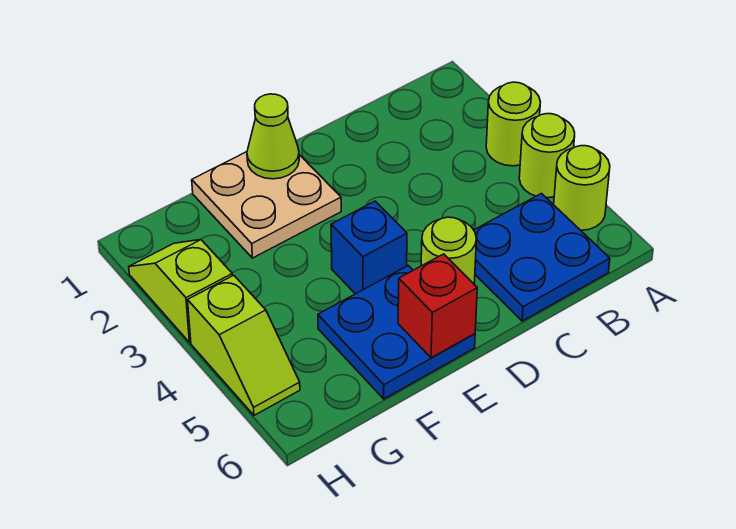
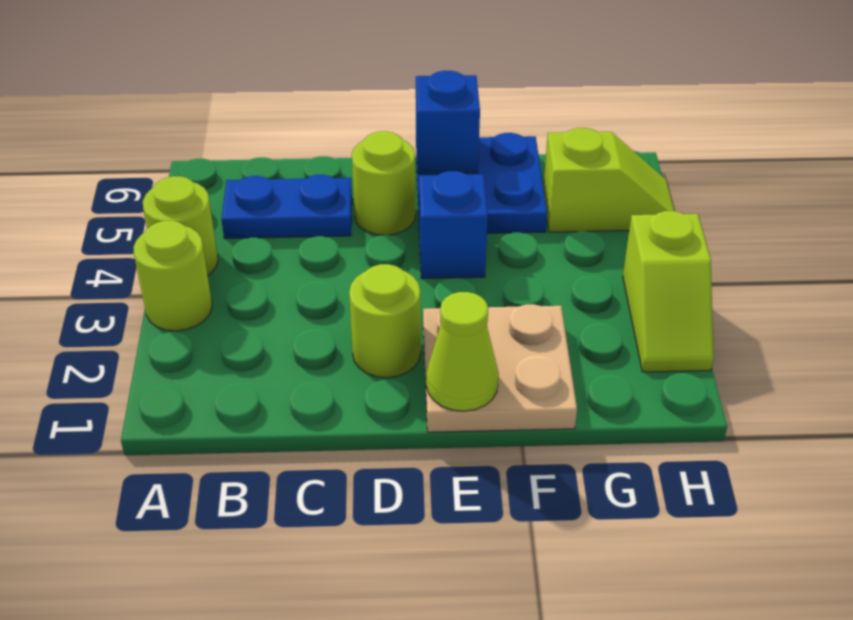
lime 1x1 round brick [554,146,610,230] -> lime 1x1 round brick moved to [349,264,421,378]
blue 2x2 plate [474,194,610,321] -> blue 1x2 plate [221,175,352,239]
red 1x1 brick [398,254,477,358] -> blue 1x1 brick [416,71,480,174]
lime 1x2 slope [188,275,300,415] -> lime 1x2 slope turned to [543,128,674,232]

